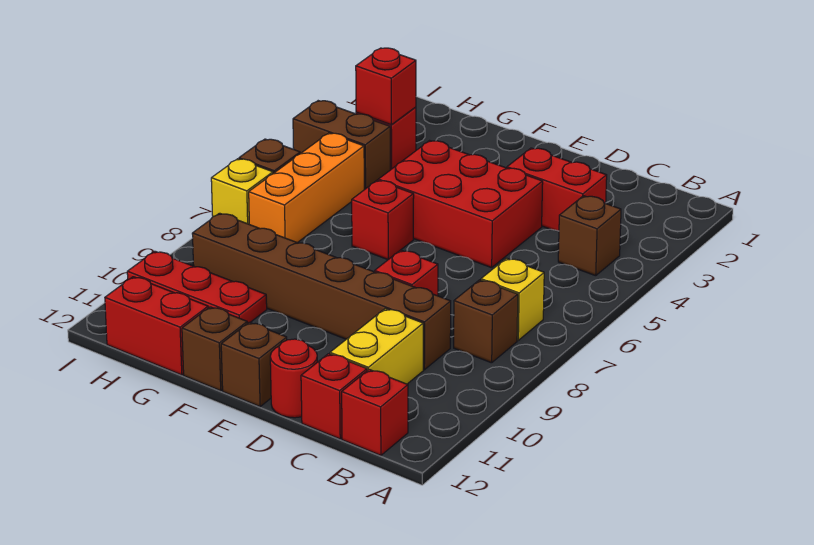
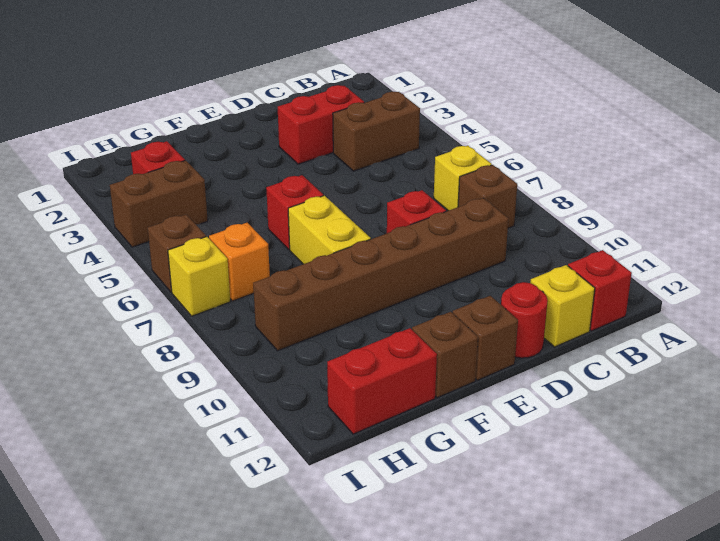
brown 1x1 brick [558,196,621,276] -> brown 1x2 brick [333,92,420,171]
yellow 1x2 brick [330,309,423,384] -> yellow 1x2 brick moved to [288,196,371,264]
red 1x1 brick [301,354,367,439] -> yellow 1x1 brick [530,265,595,347]
red 2x3 brick [378,141,543,268] -> none
red 1x3 plate [127,251,267,323] -> none
red 1x1 brick [356,48,416,125] -> none
orange 1x3 brick [249,133,364,243] -> orange 1x1 brick [209,223,270,301]

